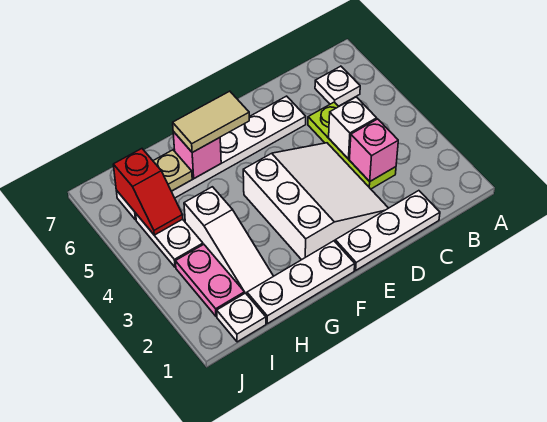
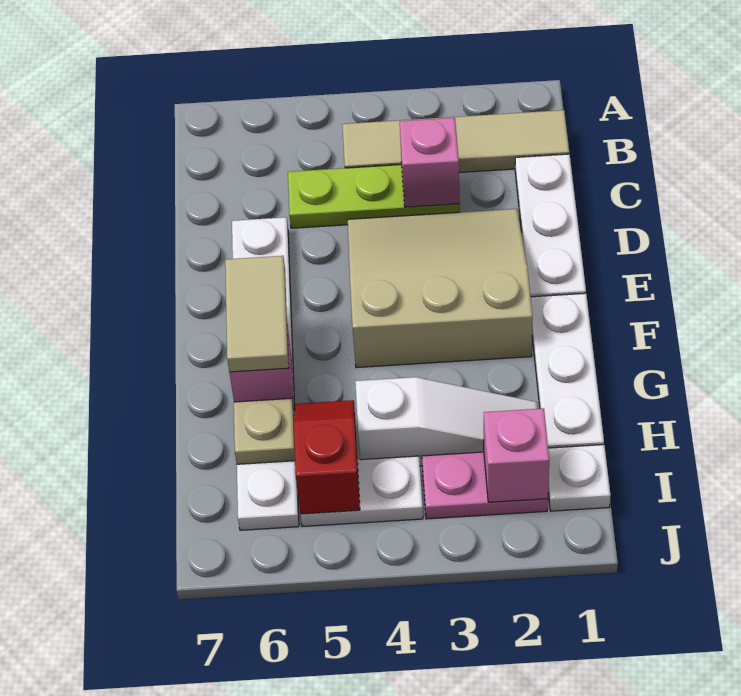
none -> tan 1x4 tile [342,110,569,172]
white 1x1 plate [315,66,360,106] -> none
white 1x1 brick [329,97,377,159] -> none
white 3x3 slope [243,143,388,260] -> tan 3x3 slope [348,209,533,368]
none -> pink 1x1 brick [484,408,549,502]
red 1x2 slope [113,149,183,235] -> red 1x2 slope turned to [294,400,360,514]

